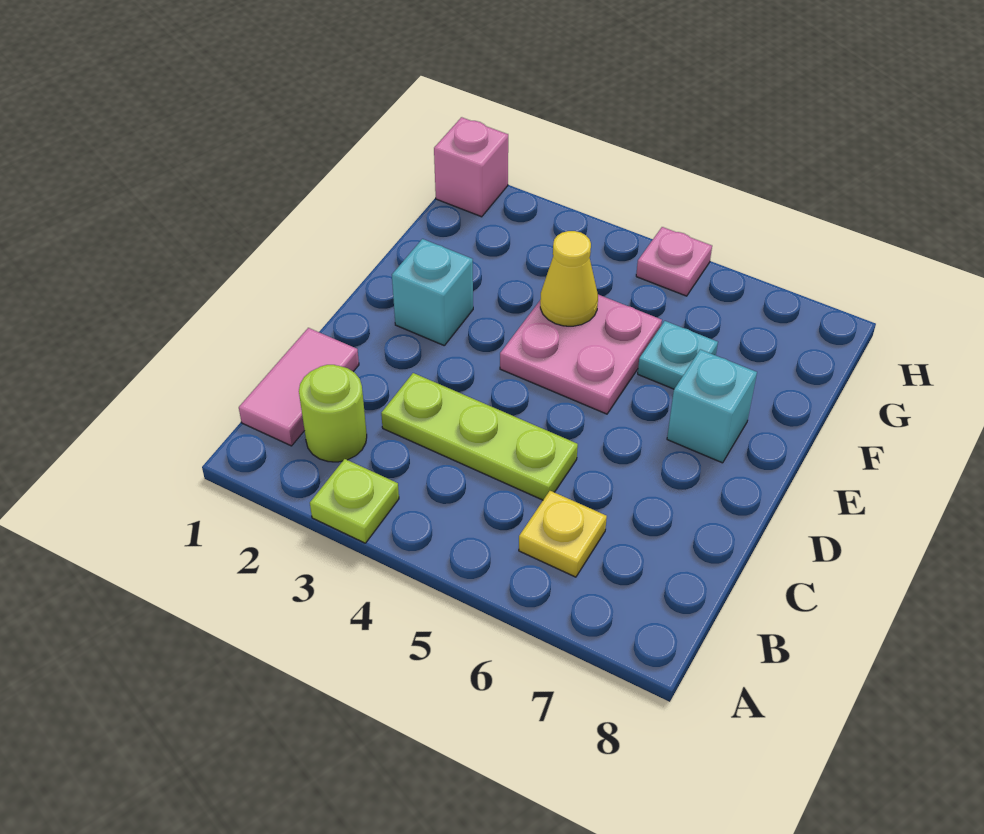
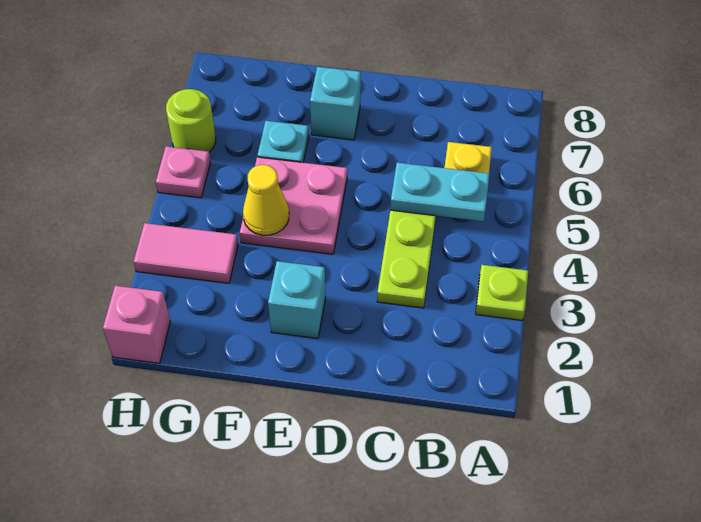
pink 1x2 tile [239,328,359,446] -> pink 1x2 tile moved to [134,223,238,283]
lime 1x1 round brick [299,365,367,462] -> lime 1x1 round brick moved to [166,89,216,152]
none -> cyan 1x2 plate [390,163,489,221]

